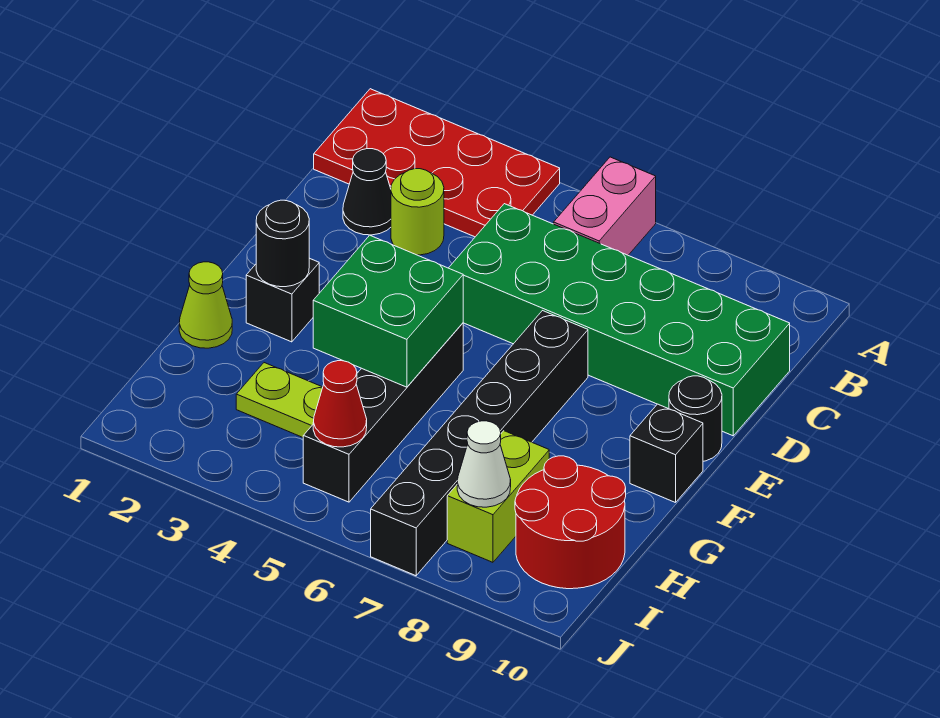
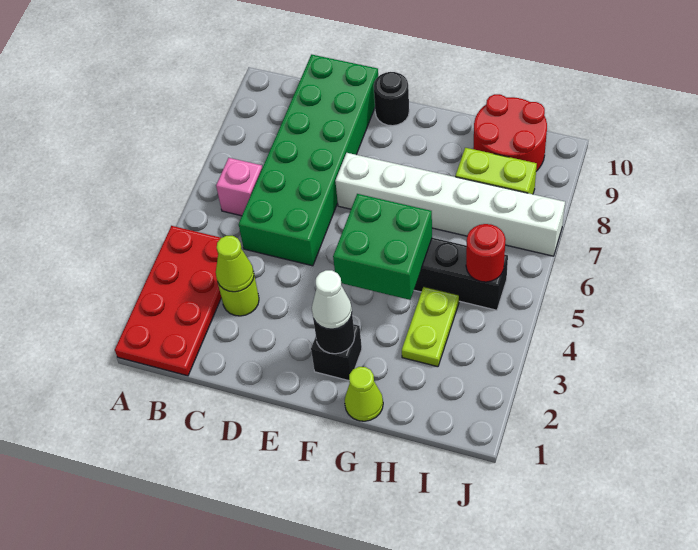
pink 1x2 brick [554,157,656,255] -> pink 1x1 brick [216,158,262,216]
black 1x1 cone [343,149,391,235] -> none
none -> lime 1x1 cone [216,236,254,292]
black 1x6 brick [371,311,588,576] -> white 1x6 brick [335,153,565,256]
black 1x1 brick [630,404,703,503] -> none
red 1x1 cone [313,361,367,447] -> red 1x1 round brick [466,224,506,282]
white 1x1 cone [457,421,511,507] -> white 1x1 cone moved to [312,270,352,329]

